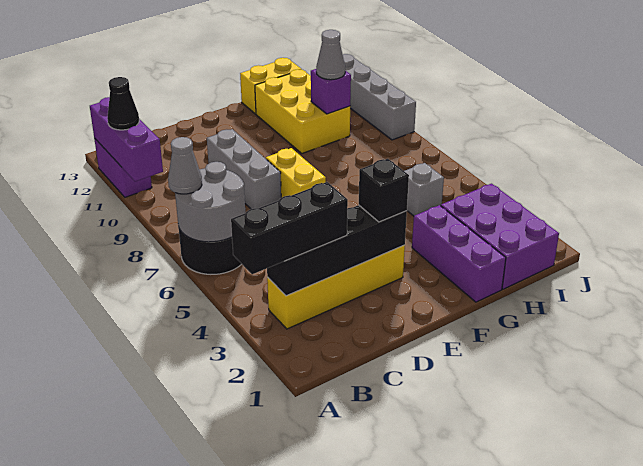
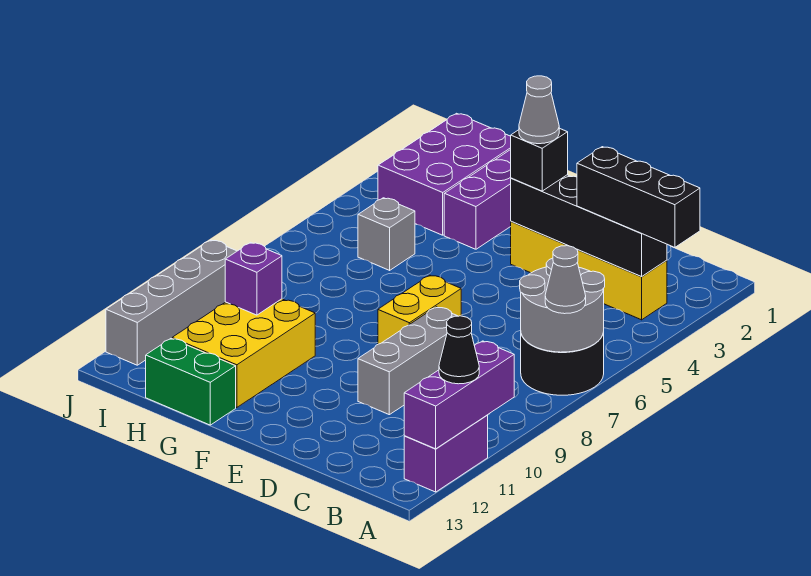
yellow 1x2 brick [240,58,302,114] -> green 1x2 brick [146,339,236,425]
grey 1x1 cone [316,30,345,80] -> grey 1x1 cone moved to [519,76,559,144]

